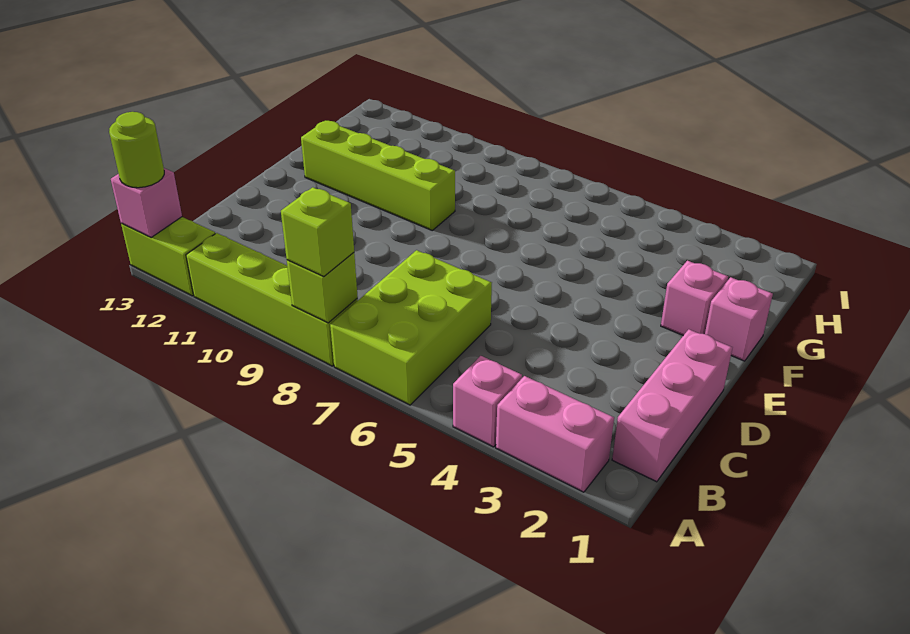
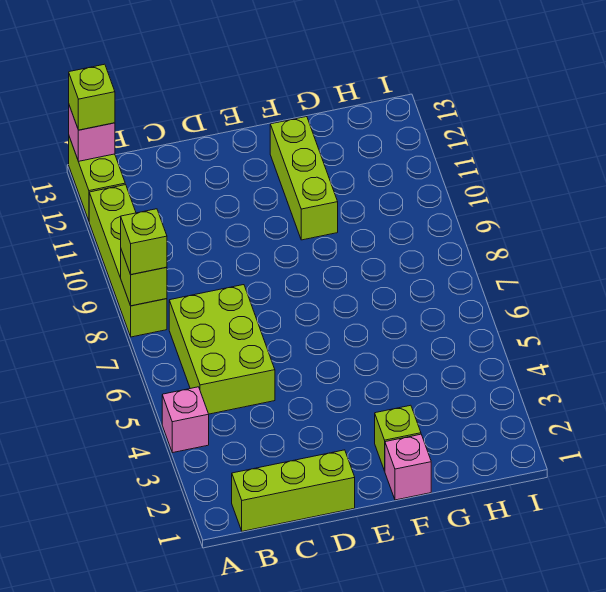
pink 1x2 brick [496,376,614,492] -> none
lime 2x3 brick [330,250,492,405] -> lime 2x3 brick turned to [169,285,275,414]
lime 1x1 round brick [109,112,164,188] -> lime 1x1 brick [69,64,115,130]
pink 1x3 brick [612,329,732,482] -> lime 1x3 brick [232,450,355,531]
pink 1x1 brick [661,261,728,335] -> lime 1x1 brick [375,405,421,471]
lime 1x4 brick [301,121,455,230] -> lime 1x3 brick [270,117,338,240]

